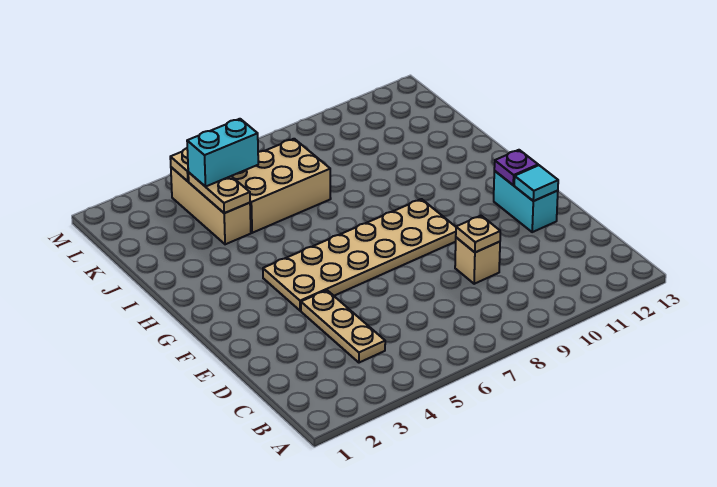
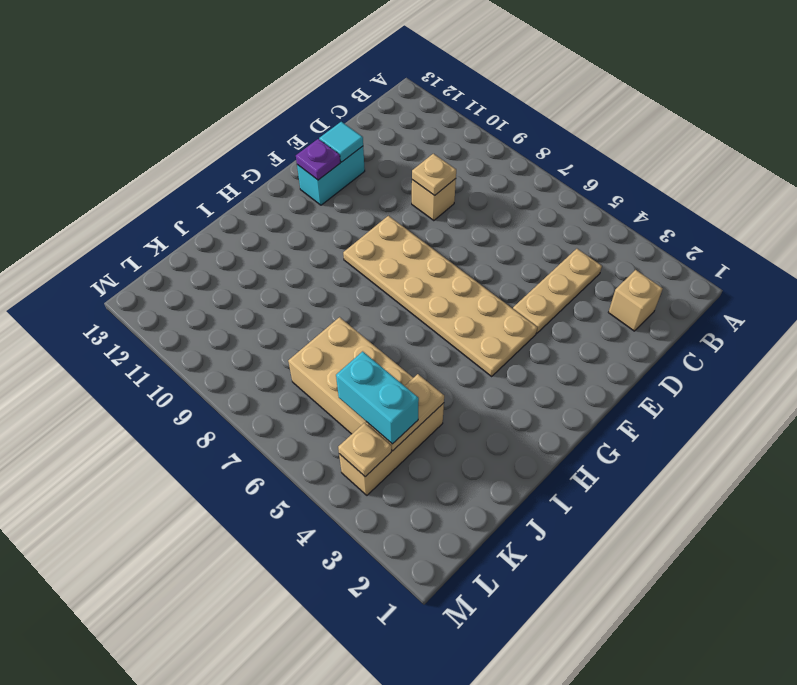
none -> tan 1x1 brick [608,270,663,331]

